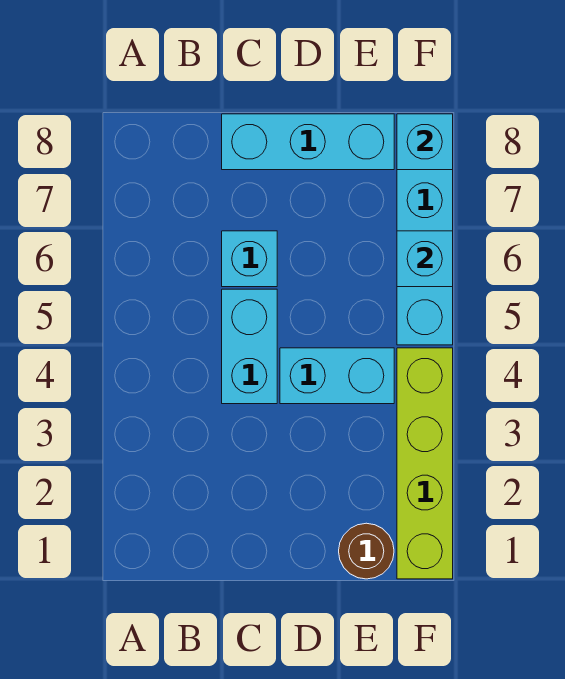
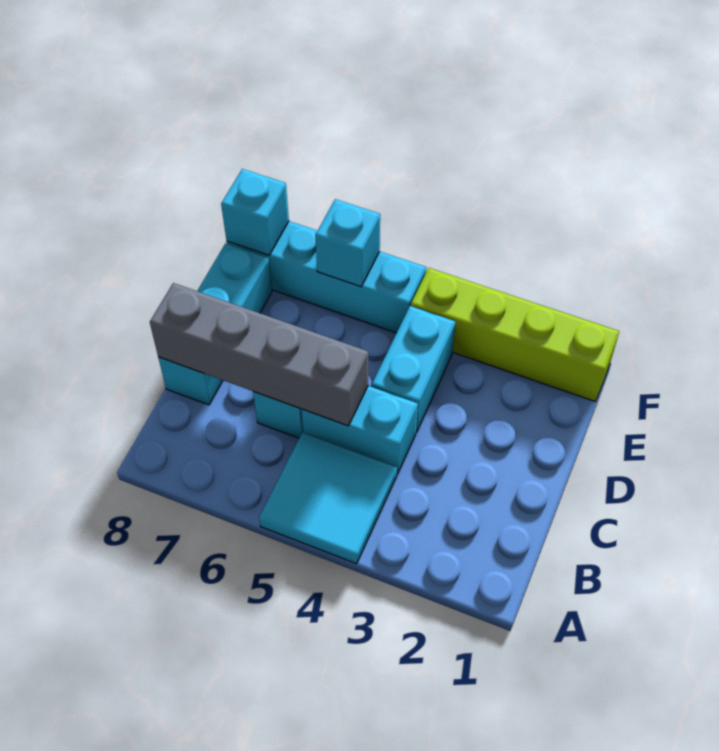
none -> cyan 2x2 tile [259,432,397,564]
none -> grey 1x4 brick [150,283,368,426]
brown 1x1 round brick [339,523,394,579] -> none

